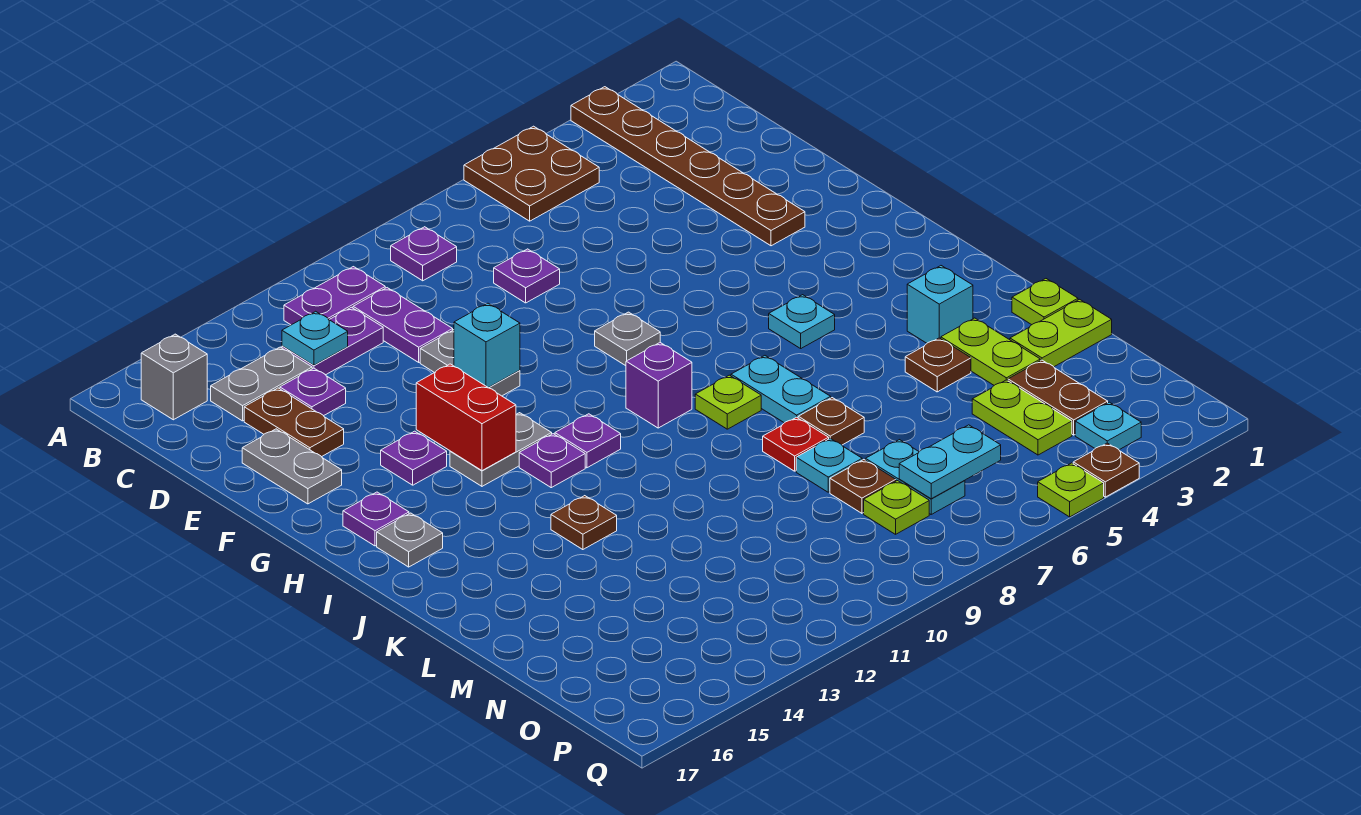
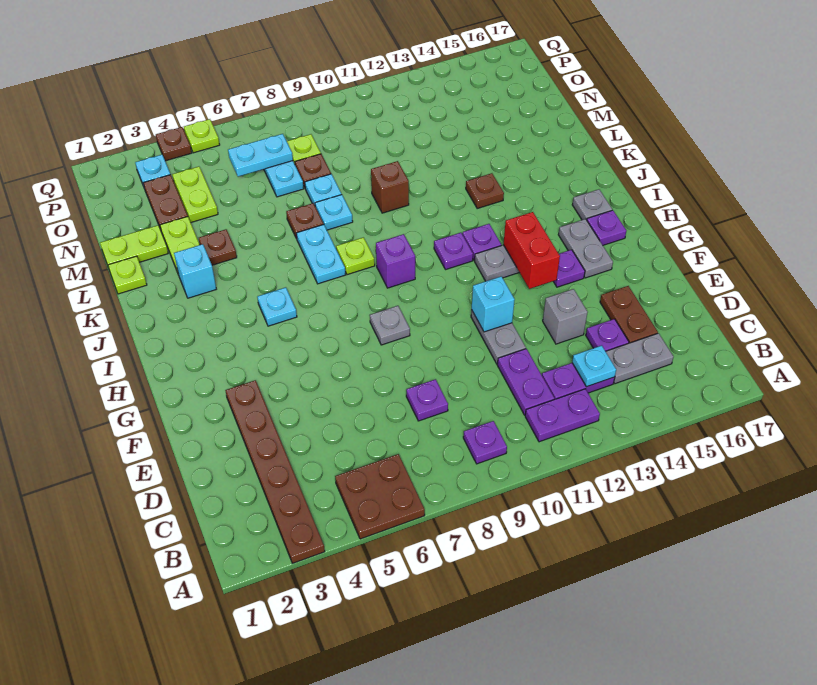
grey 1x1 brick [141,334,207,420] -> grey 1x1 brick moved to [543,289,588,344]
grey 1x2 plate [242,429,342,504] -> grey 1x2 plate moved to [558,219,613,278]
red 1x1 plate [763,417,829,471] -> cyan 1x1 plate [315,195,353,230]
none -> brown 1x1 brick [371,161,409,213]

